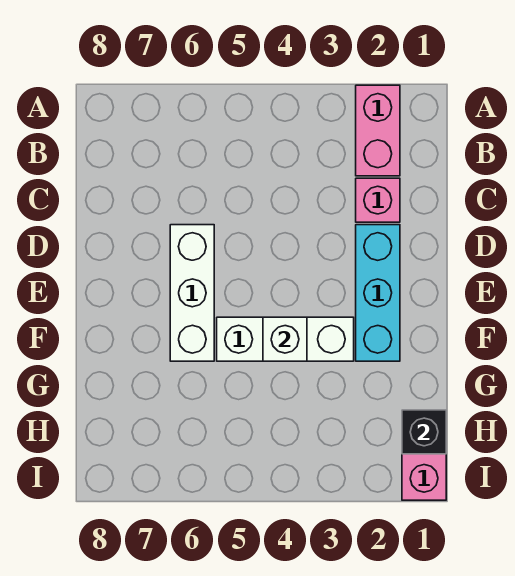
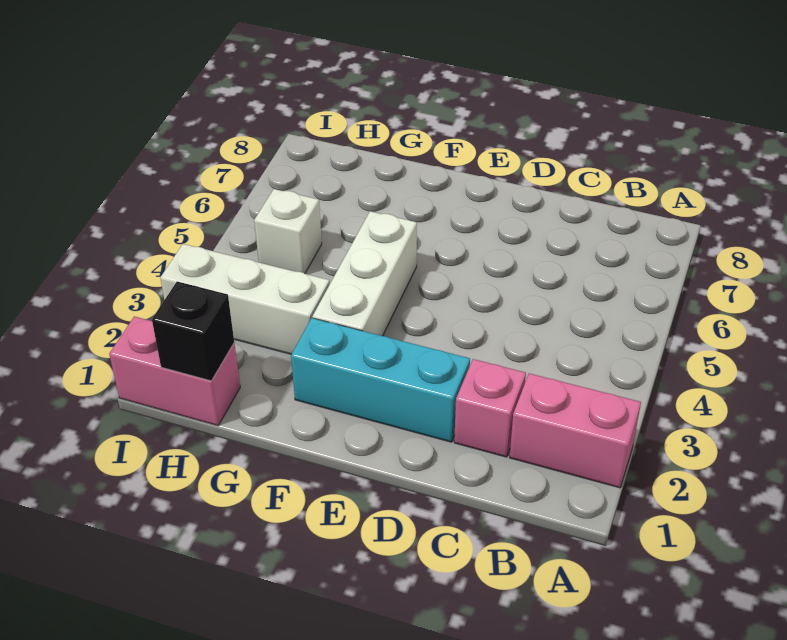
white 1x3 brick [170,225,214,361] -> white 1x3 brick moved to [160,244,330,354]
white 1x1 brick [263,317,307,361] -> white 1x1 brick moved to [254,189,322,273]

